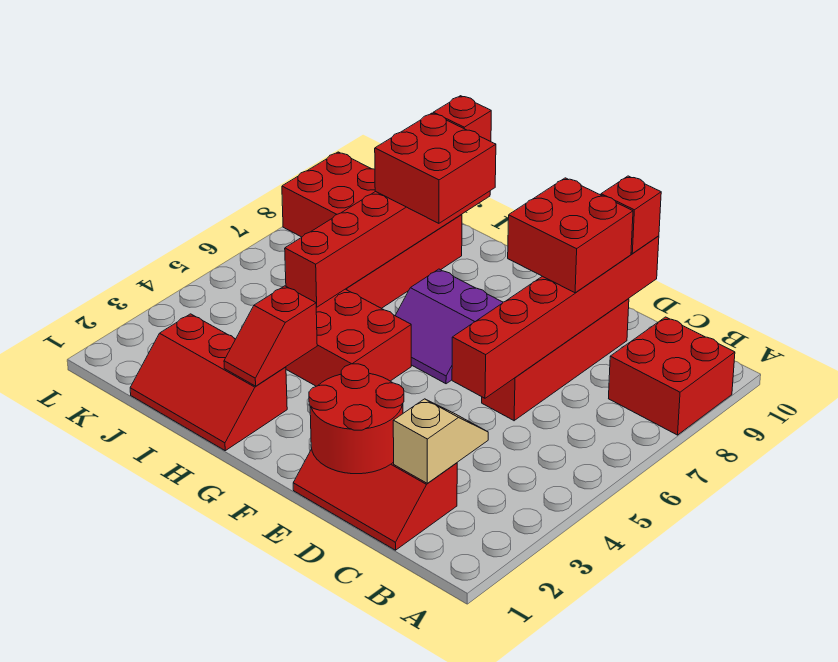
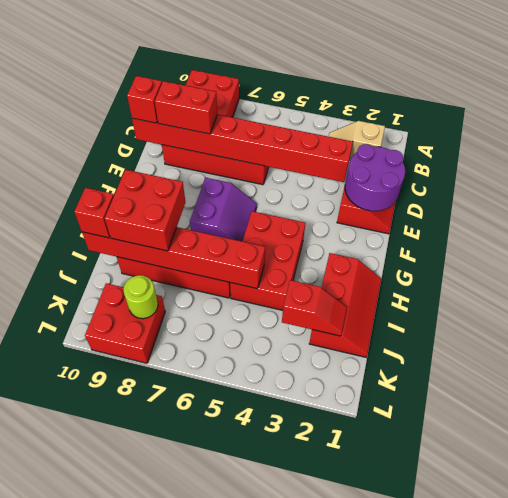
red 2x2 round brick [309,364,404,474] -> purple 2x2 round brick [345,144,405,211]
red 1x6 brick [452,236,659,398] -> red 1x8 brick [132,115,353,182]
red 2x2 brick [508,178,633,293] -> red 1x2 brick [155,81,217,134]
red 1x2 slope [224,286,317,386] -> red 1x2 slope moved to [282,280,347,336]
none -> lime 1x1 round brick [123,275,158,319]

